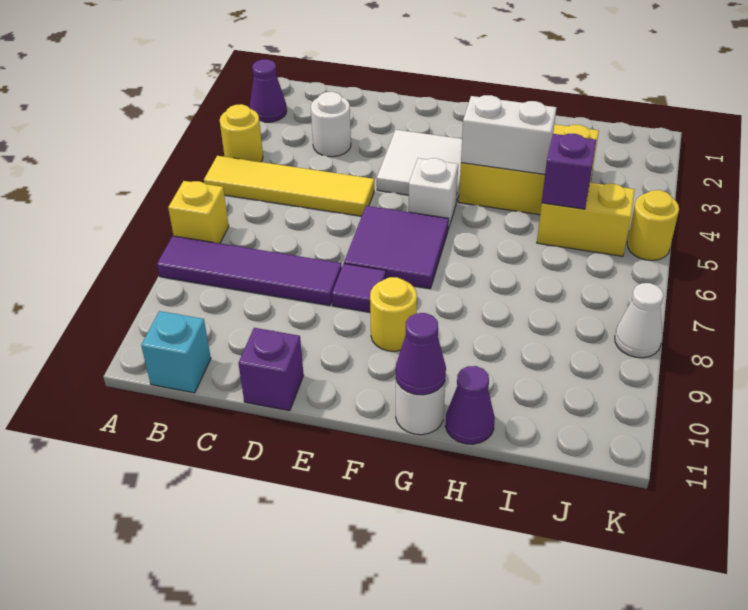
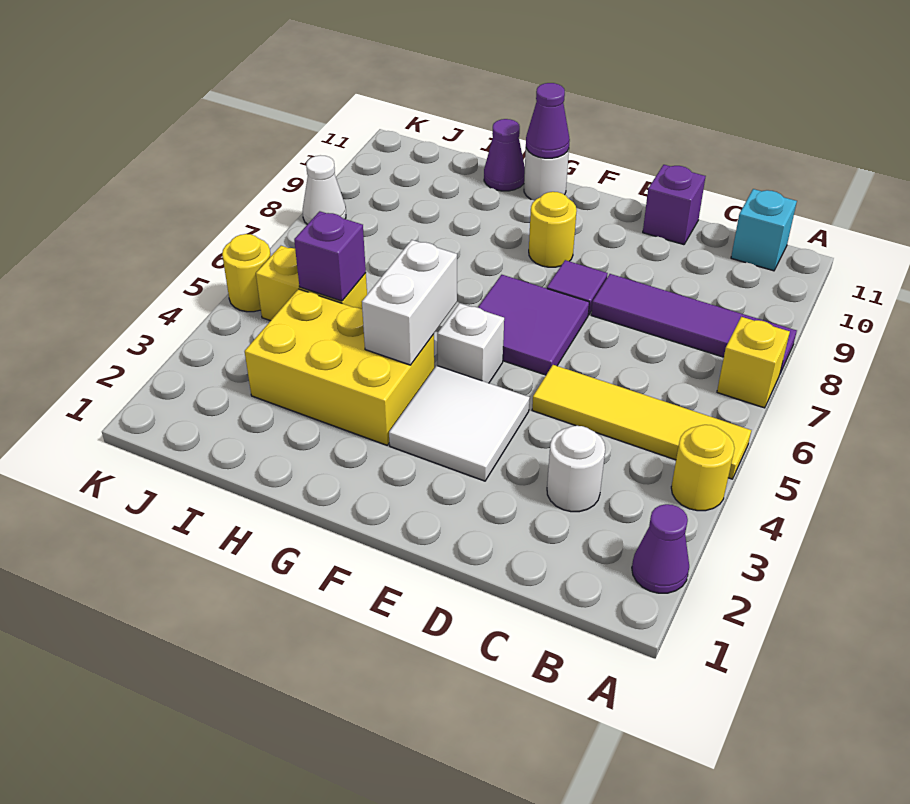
white 1x2 brick [461,95,556,174] -> white 1x2 brick turned to [362,240,457,365]

